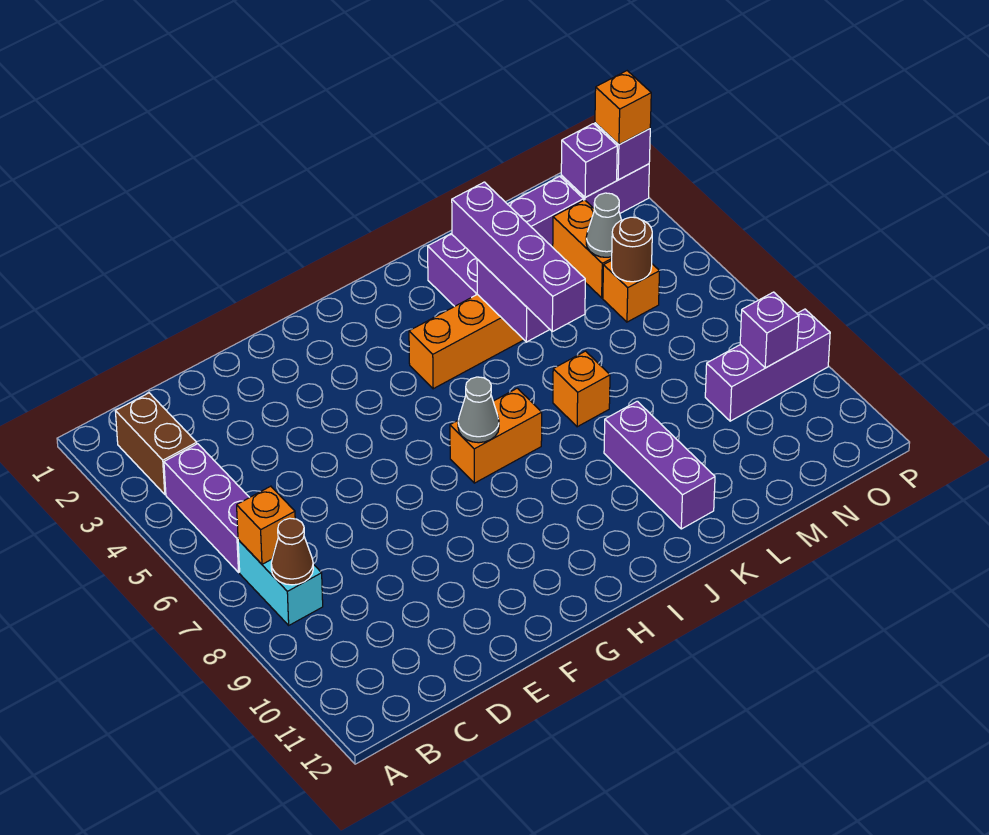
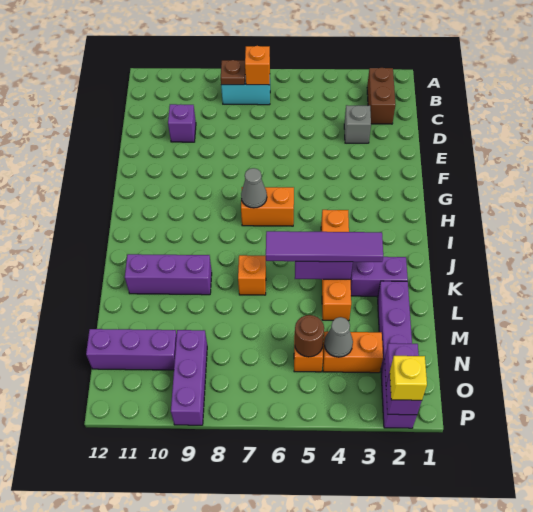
brown 1x2 brick [115,393,197,494] -> brown 1x2 brick turned to [367,68,395,124]
purple 1x3 brick [164,444,250,572] -> purple 1x3 brick moved to [86,329,177,370]
brown 1x1 cone [271,518,313,585] -> brown 1x1 plate [221,60,245,85]
none -> grey 1x1 brick [344,105,371,143]
orange 1x2 brick [450,388,542,483] -> orange 1x2 brick turned to [241,187,294,226]
purple 1x4 brick [452,182,585,332] -> purple 1x4 tile [266,231,383,262]
purple 1x1 brick [740,292,799,368] -> purple 1x1 brick moved to [168,104,196,142]
orange 1x1 brick [595,71,651,145] -> yellow 1x1 brick [390,356,427,400]

